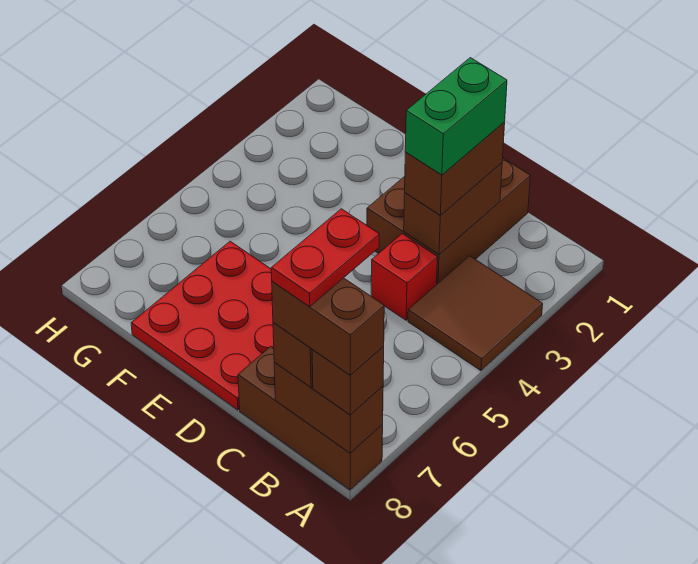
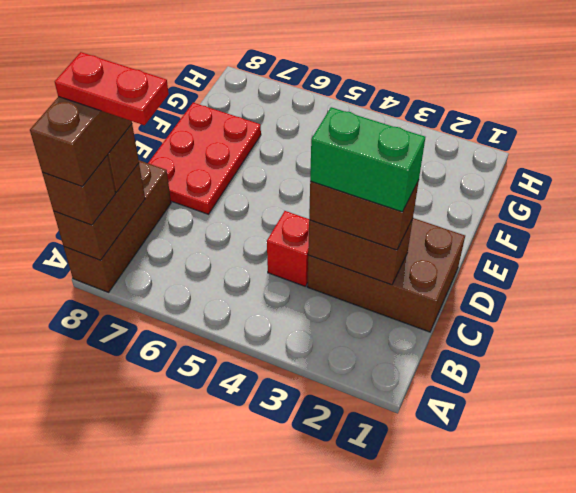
brown 2x2 tile [408,256,543,371] -> none
red 3x3 plate [131,241,274,410] -> red 2x3 plate [148,103,261,214]

